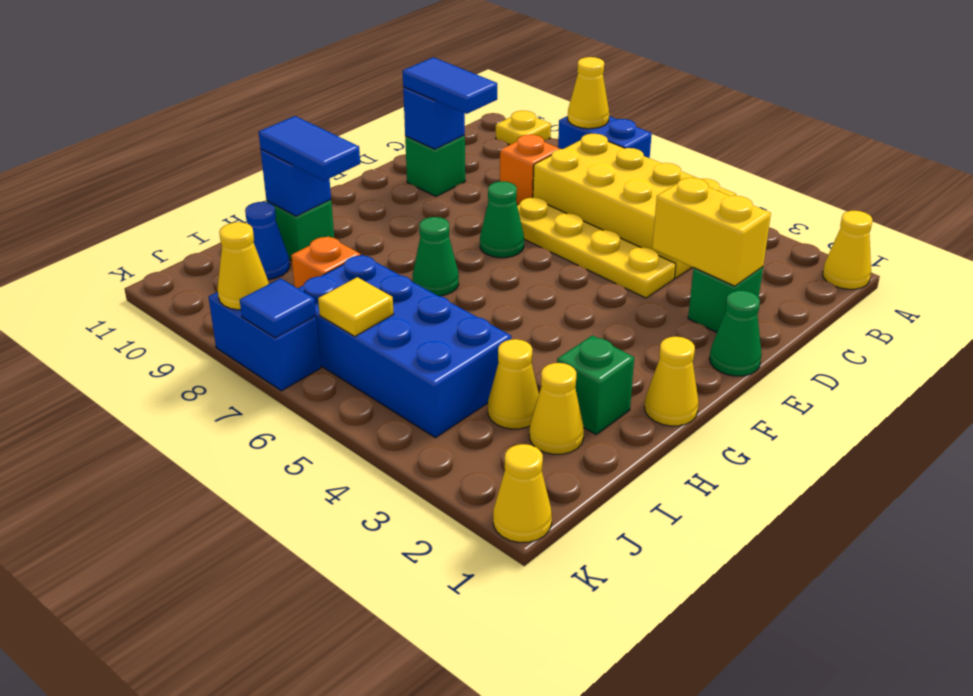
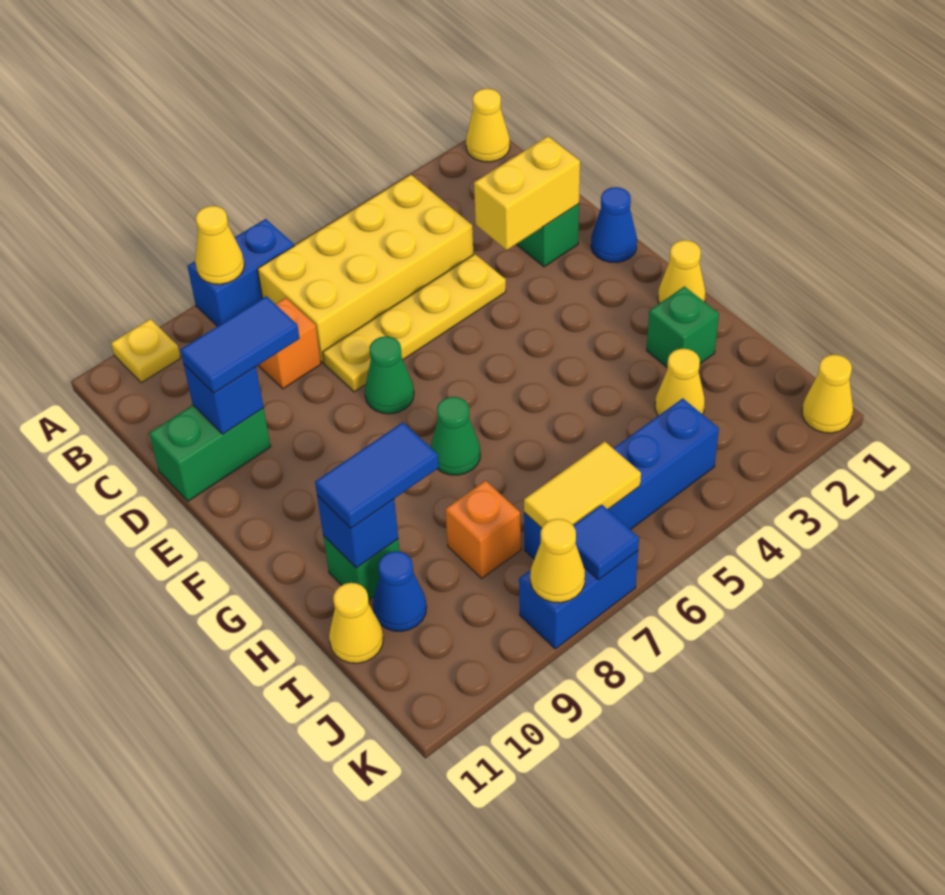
green 1x1 brick [405,136,465,196] -> green 1x2 brick [149,405,271,501]
green 1x1 cone [709,291,762,376] -> blue 1x1 cone [591,187,637,263]
yellow 1x1 cone [529,363,584,454] -> yellow 1x1 cone moved to [329,583,383,663]
blue 2x4 brick [298,255,511,438] -> blue 1x4 brick [524,398,719,559]
yellow 1x1 tile [318,277,394,336] -> yellow 1x2 tile [524,442,641,528]

